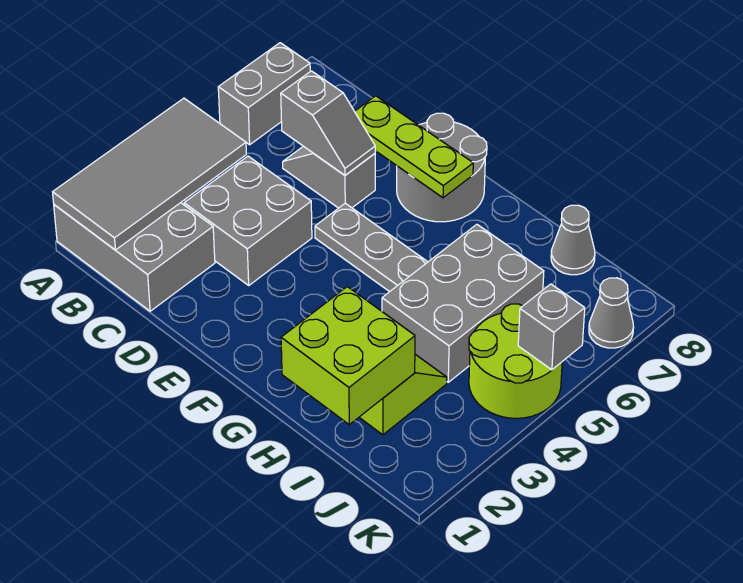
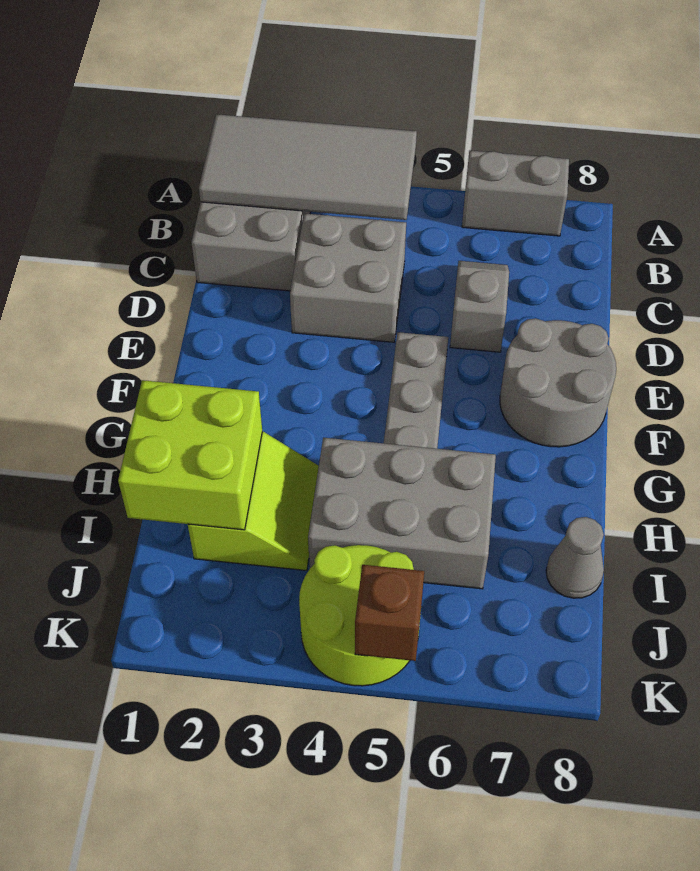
grey 1x2 slope [281,71,375,175] -> none
lime 1x3 plate [354,96,473,198] -> none
grey 1x1 brick [518,284,585,370] -> brown 1x1 brick [355,565,424,661]
grey 1x1 cone [589,278,634,348] -> none

